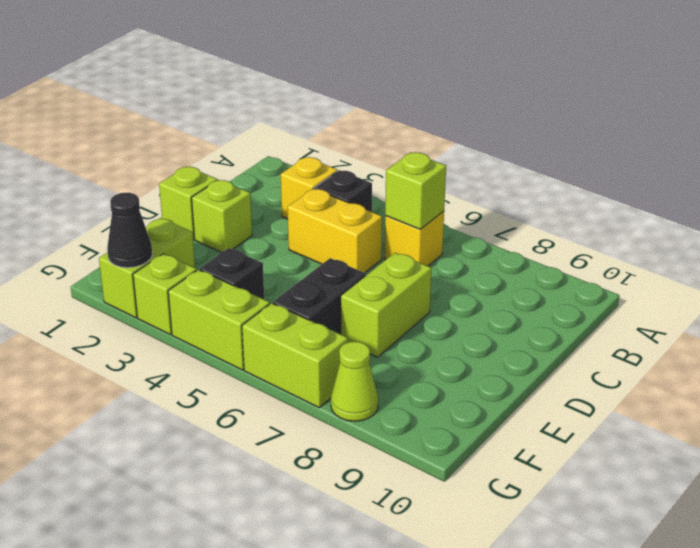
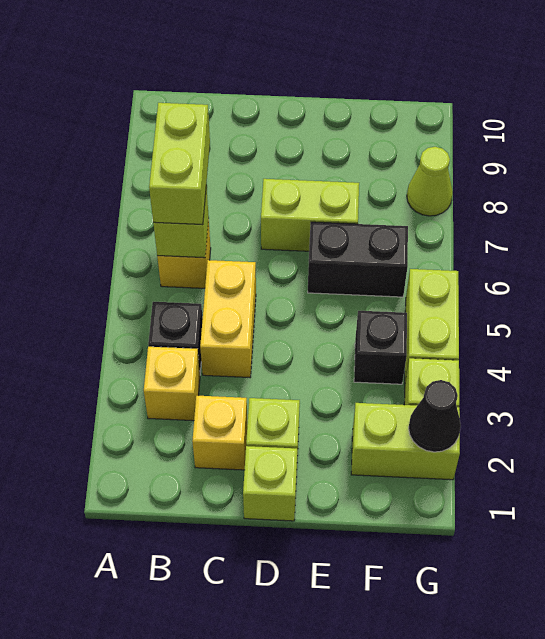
none -> yellow 1x1 brick [192,396,247,470]
lime 1x2 brick [242,303,348,408] -> lime 1x2 brick moved to [149,103,210,225]

